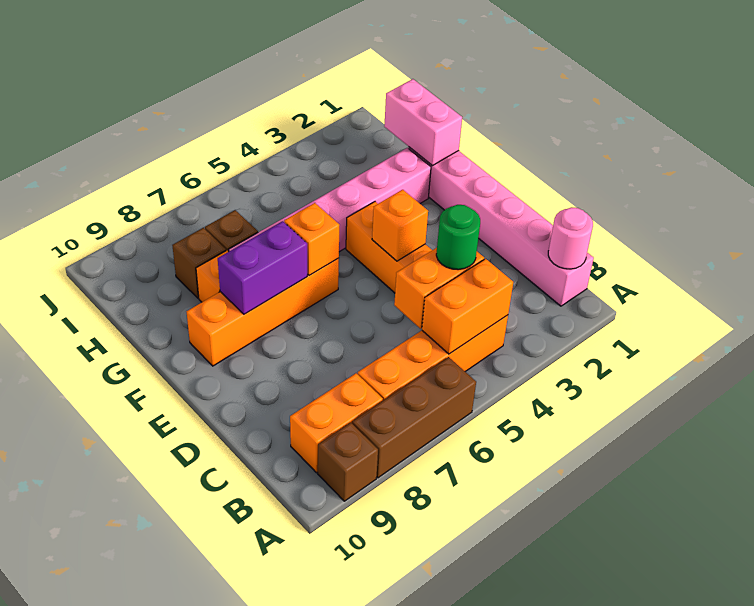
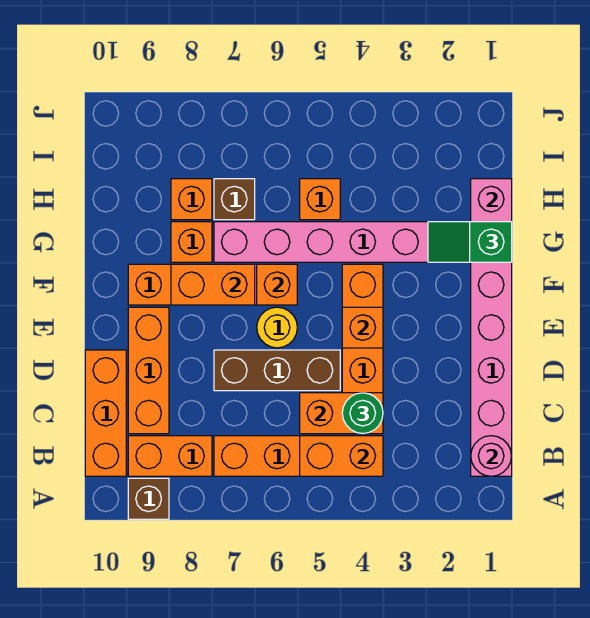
brown 1x3 brick [352,357,476,478] -> brown 1x3 brick moved to [214,350,340,391]
none -> orange 1x3 brick [85,350,126,476]
none -> orange 1x3 brick [128,307,169,434]
none -> yellow 1x1 round brick [257,307,297,348]
purple 1x2 brick [218,221,307,314] -> orange 1x2 brick [171,264,255,305]
none -> green 1x2 slope [428,222,512,262]
none -> orange 1x1 brick [300,179,340,220]
brown 1x1 brick [172,228,226,298] -> orange 1x1 brick [171,179,212,220]

